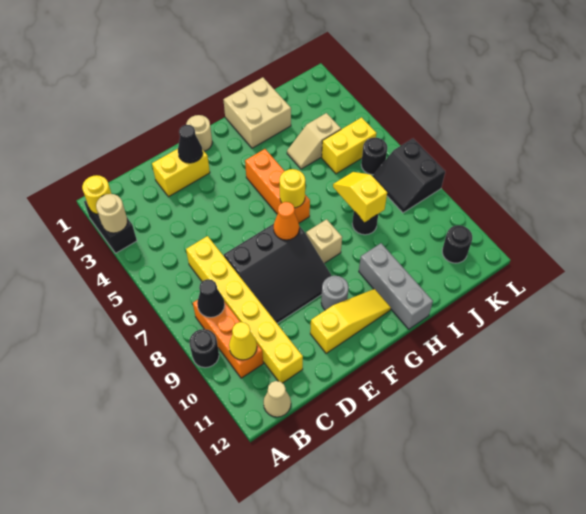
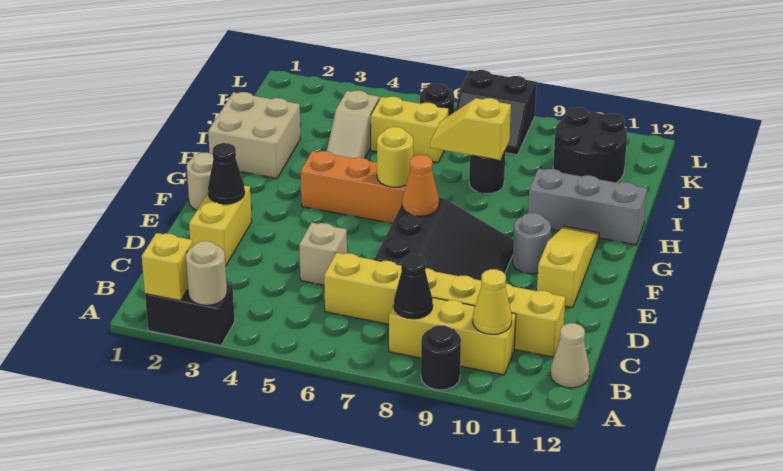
yellow 1x1 round brick [82,175,111,214] -> yellow 1x1 brick [142,233,193,301]
orange 1x3 brick [193,300,263,378] -> yellow 1x3 brick [389,298,516,375]
tan 1x1 brick [306,219,342,263] -> tan 1x1 brick moved to [299,223,347,285]
yellow 1x2 brick [322,117,376,174] -> yellow 1x2 brick turned to [371,97,448,163]
black 1x1 round brick [442,225,472,263] -> black 2x2 round brick [553,107,627,183]

